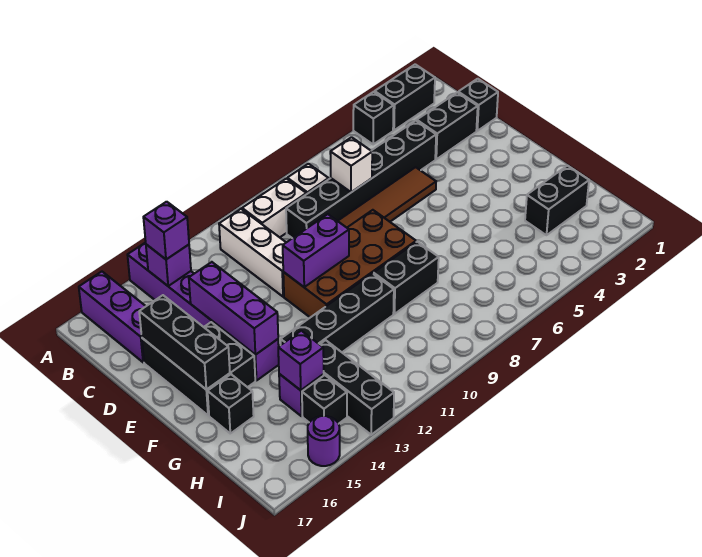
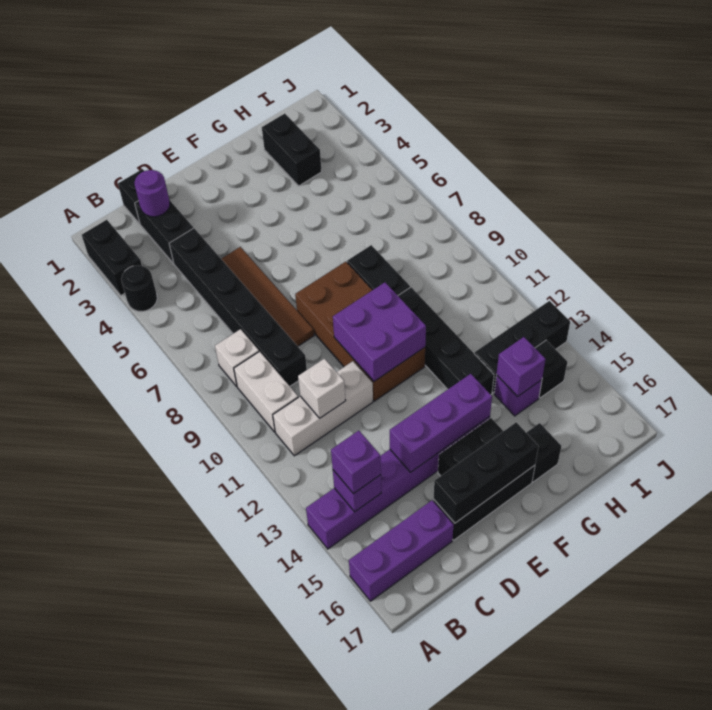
black 1x1 brick [353,92,394,144] -> black 1x1 round brick [121,265,157,312]
white 1x1 brick [330,137,372,192] -> white 1x1 brick moved to [298,359,346,418]
purple 1x2 brick [283,214,349,287] -> purple 2x2 brick [333,282,426,381]
purple 1x1 round brick [308,416,340,466] -> purple 1x1 round brick moved to [134,170,170,217]

